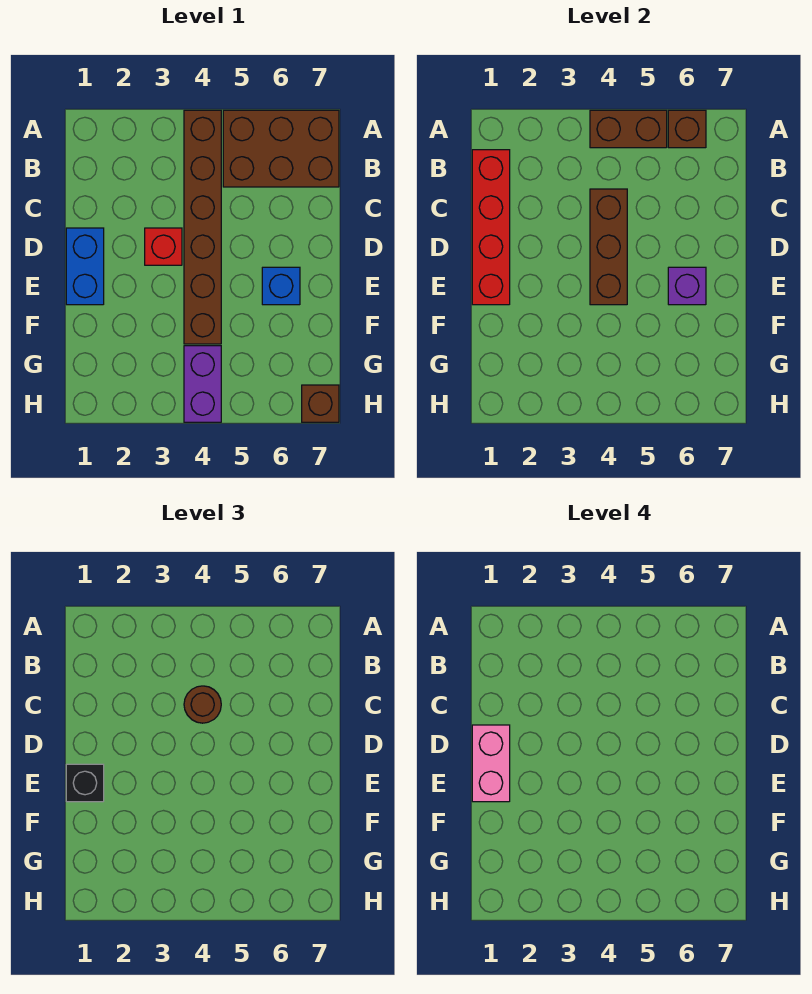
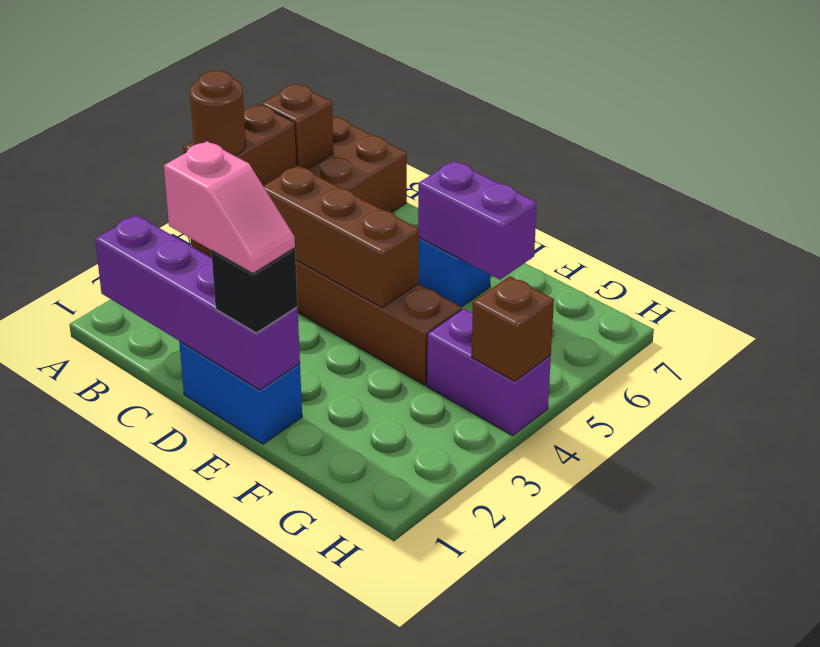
red 1x4 brick [472,150,510,305] -> purple 1x4 brick [95,215,300,390]
brown 1x1 round brick [184,686,221,723] -> brown 1x1 round brick moved to [190,71,246,156]
pink 1x2 brick [472,725,510,802] -> pink 1x2 slope [164,141,295,274]
red 1x1 brick [145,228,182,265] -> none
purple 1x1 brick [668,267,706,305] -> purple 1x2 brick [418,161,537,280]
brown 1x1 brick [302,385,339,422] -> brown 1x1 brick moved to [472,276,554,381]

